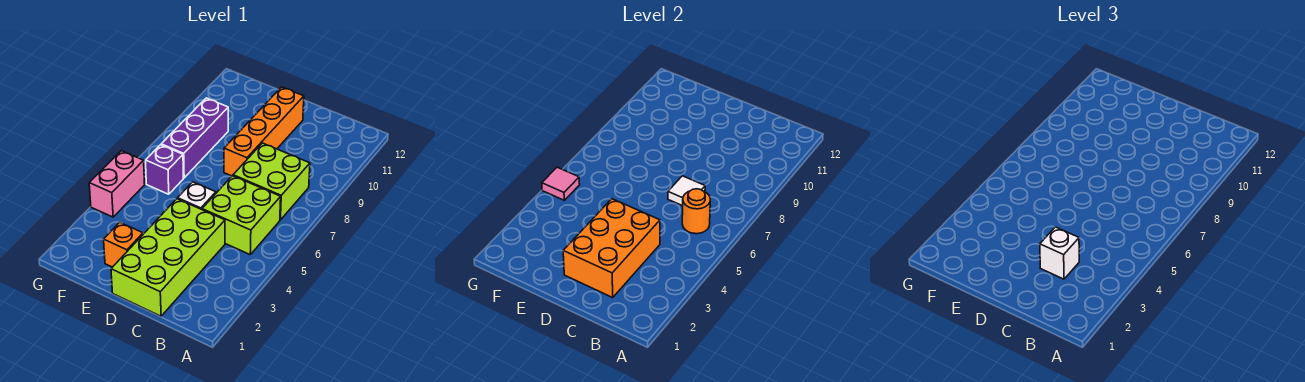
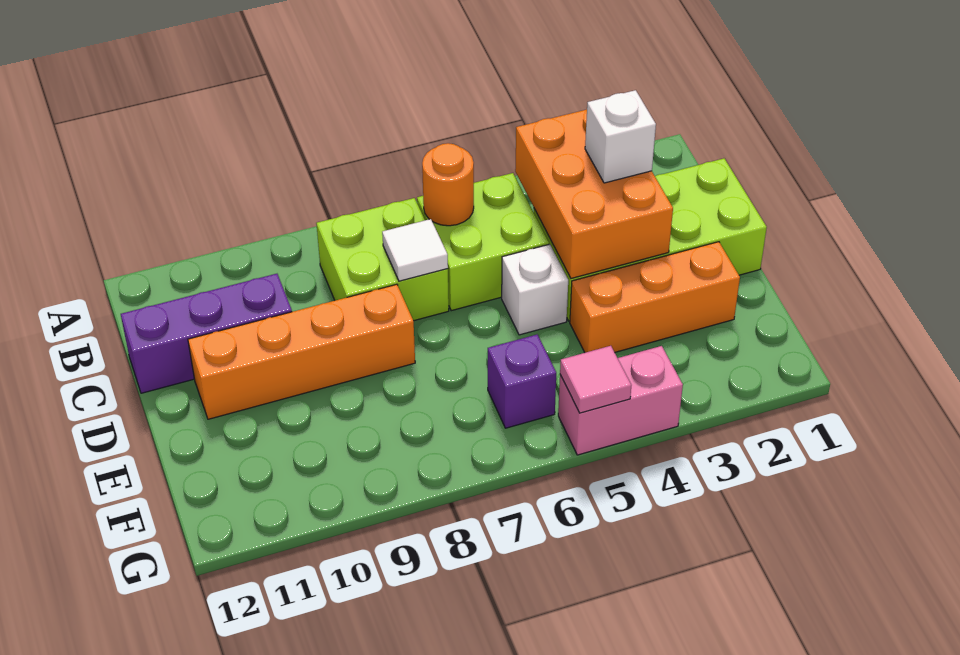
orange 2x3 brick [563,199,660,297] -> orange 2x3 brick turned to [515,110,673,278]
orange 1x1 brick [104,222,143,267] -> orange 1x3 brick [570,242,740,353]
purple 1x3 brick [161,98,228,178] -> purple 1x3 brick moved to [121,274,292,393]

